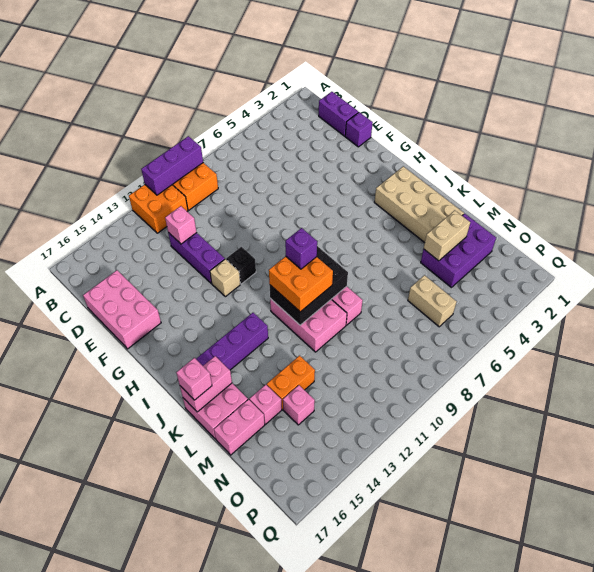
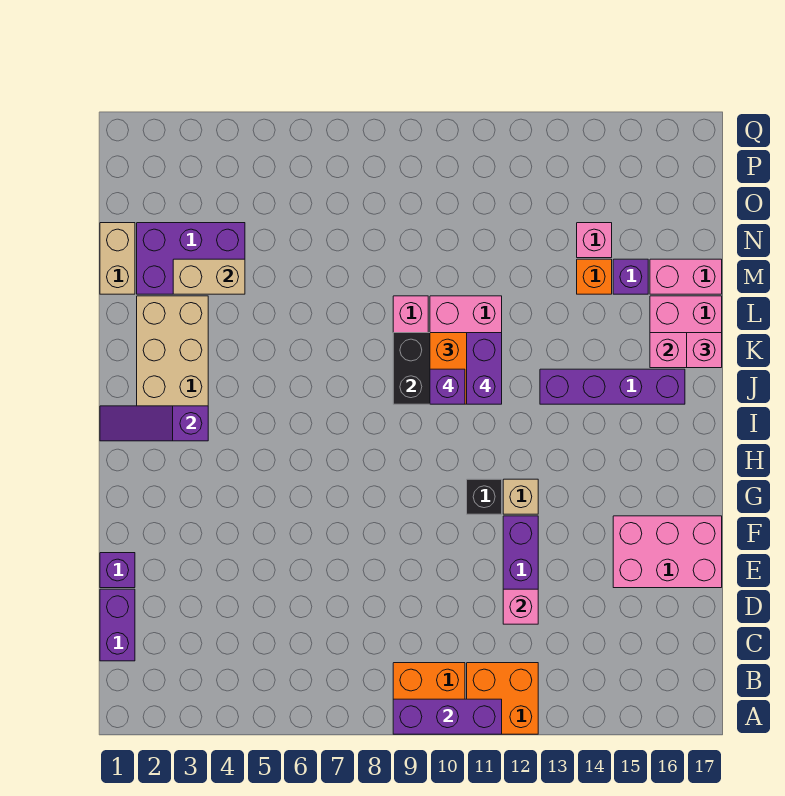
pink 2x3 brick [83,270,161,349] -> pink 2x3 brick turned to [613,516,722,588]
none -> purple 1x3 slope [100,406,208,441]
none -> purple 1x2 brick [467,333,502,404]
orange 1x2 brick [267,356,315,409] -> orange 1x1 brick [577,259,612,294]
pink 1x1 brick [249,385,282,424] -> purple 1x1 brick [613,259,648,294]
tan 1x2 brick [408,275,457,327] -> tan 1x2 brick moved to [100,223,135,294]

